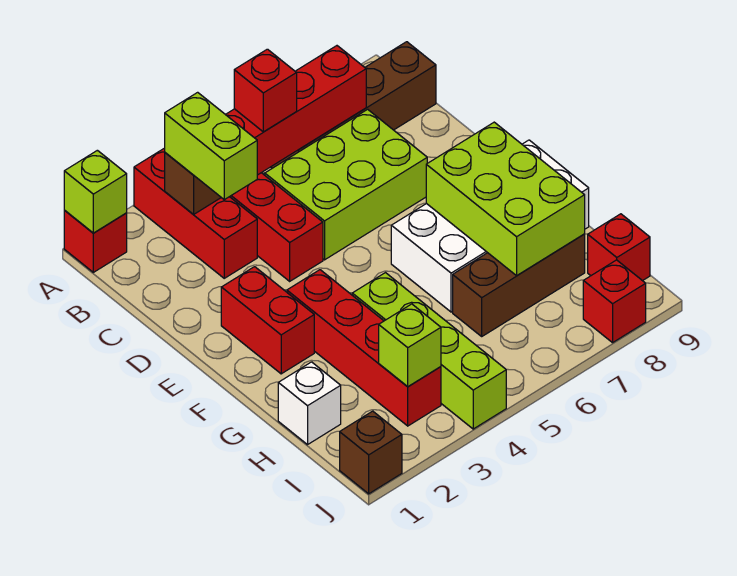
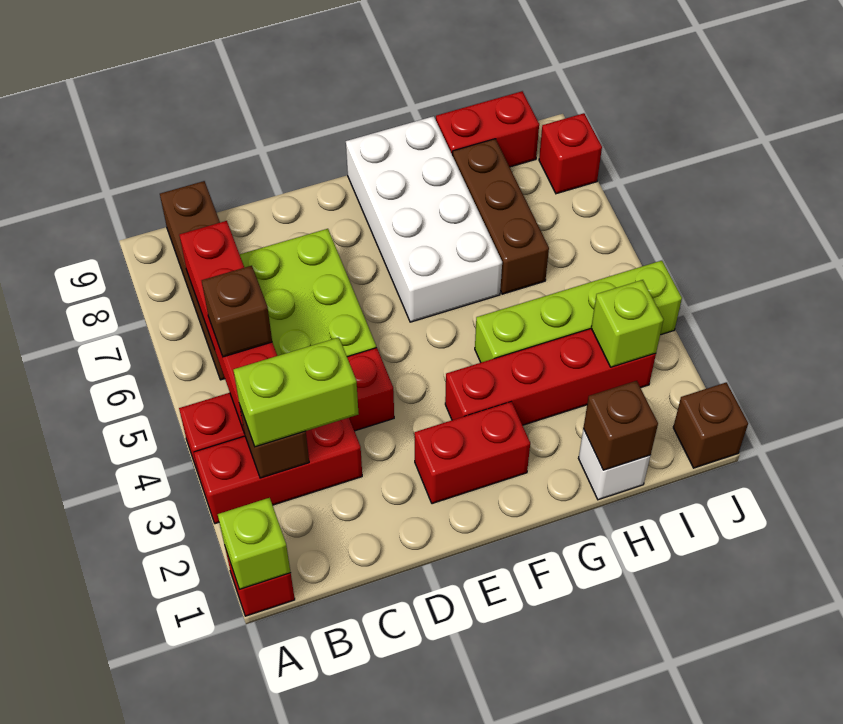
red 1x1 brick [234,49,297,132] -> brown 1x1 brick [202,266,272,357]
lime 2x3 brick [426,122,585,276] -> none
none -> brown 1x1 brick [583,381,658,470]
red 1x1 brick [588,214,650,281] -> red 1x2 brick [436,91,539,167]

